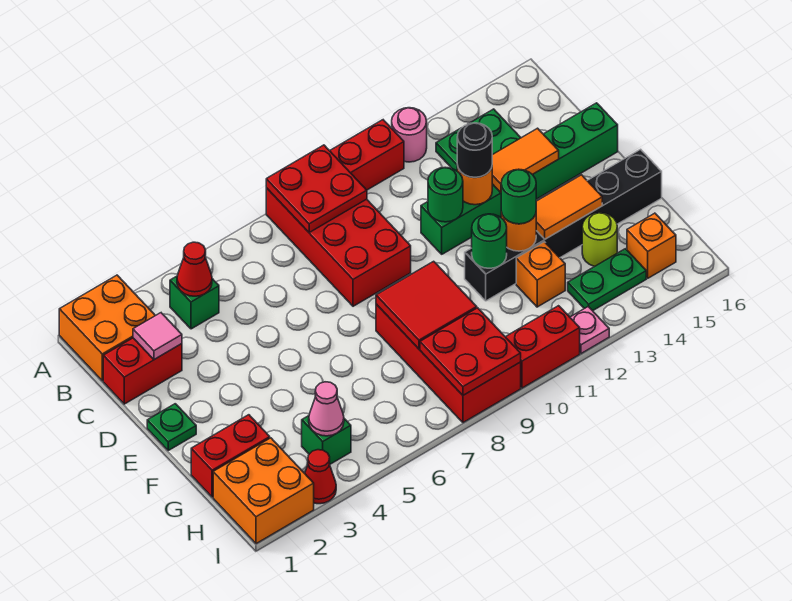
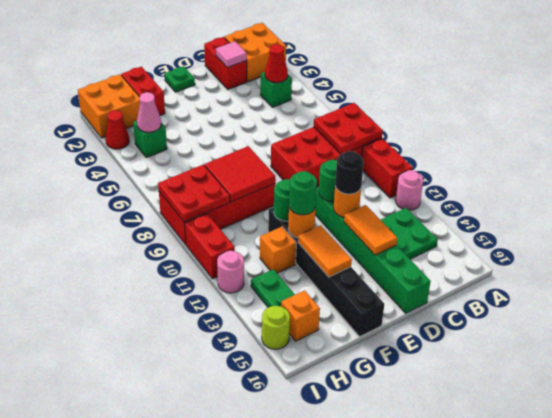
lime 1x1 round brick [582,213,617,266] -> lime 1x1 round brick moved to [262,306,290,349]
pink 1x1 plate [570,307,609,354] -> pink 1x1 round brick [217,251,244,293]

